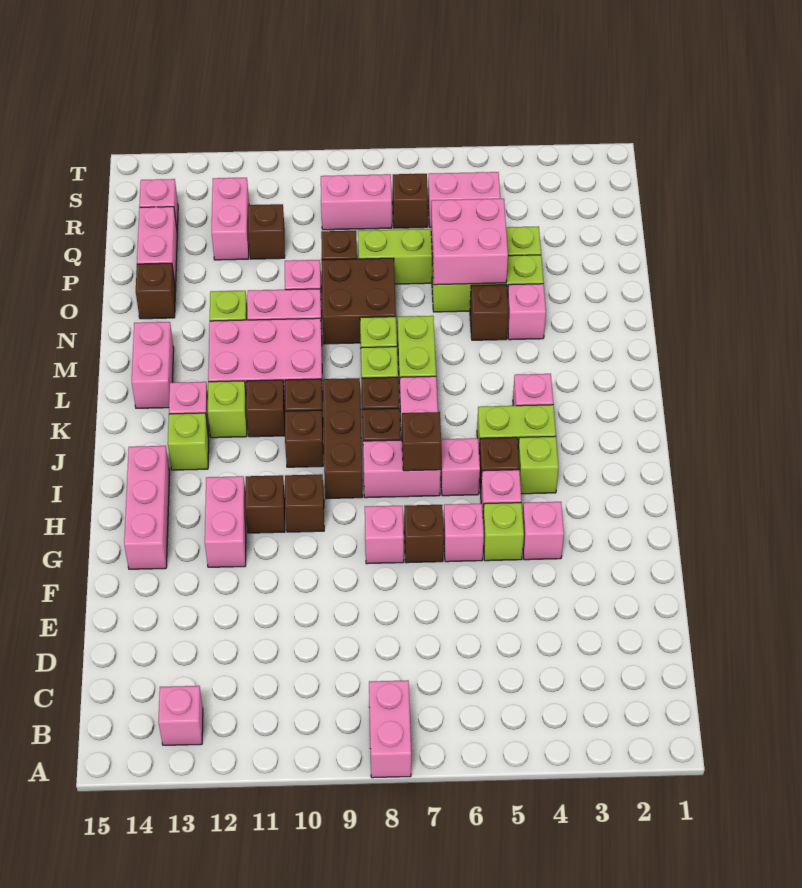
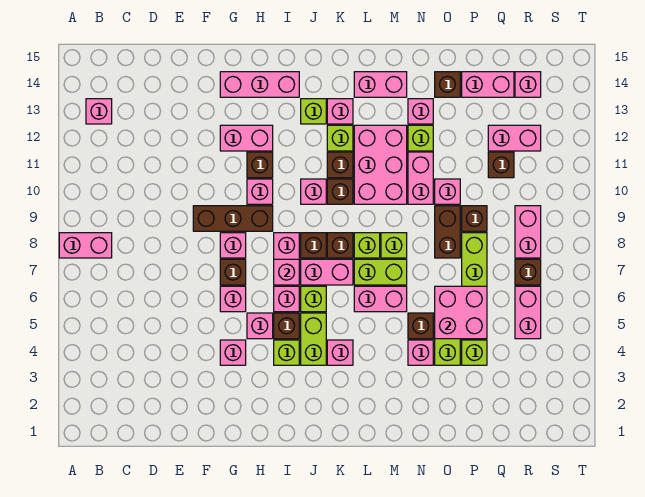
lime 1x1 brick [483,503,524,561] -> lime 1x1 brick moved to [301,286,326,312]
brown 1x1 brick [285,474,324,532] -> pink 1x1 brick [247,179,273,204]
brown 1x1 brick [402,412,441,471] -> pink 1x1 brick [274,259,299,285]
brown 1x3 brick [323,378,363,499] -> brown 1x3 brick moved to [193,206,273,231]
brown 1x1 brick [285,410,323,467] -> pink 1x1 brick [301,179,326,204]
none -> pink 1x2 brick [354,286,407,312]
brown 2x2 brick [322,258,396,344] -> brown 1x2 brick [435,206,460,258]
none -> pink 1x1 brick [408,99,433,124]

